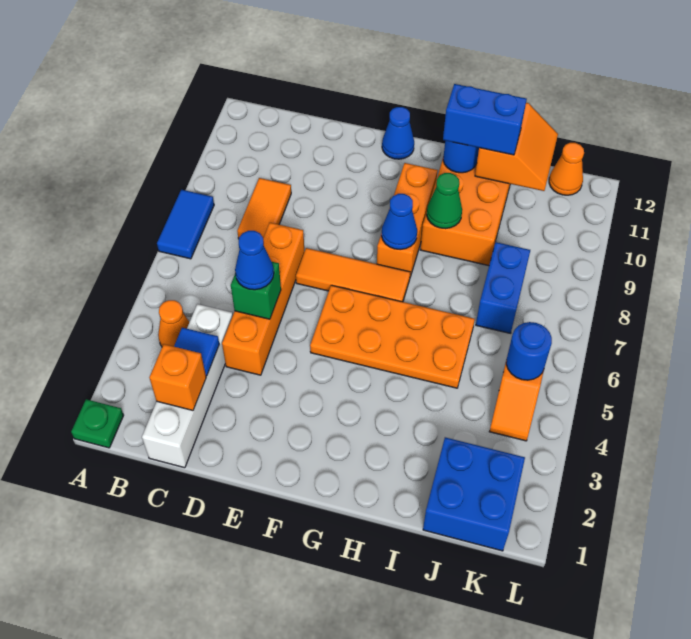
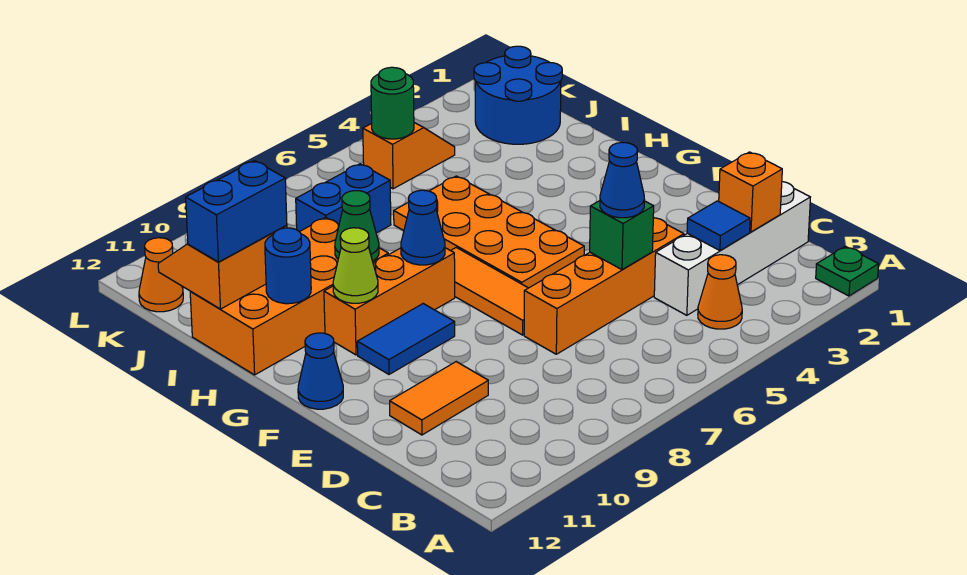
blue 1x2 tile [157,190,214,259] -> blue 1x2 tile moved to [357,304,455,374]
orange 1x2 tile [237,178,291,239] -> orange 1x2 tile moved to [390,362,488,435]
none -> lime 1x1 cone [333,228,378,303]
blue 1x2 brick [443,84,527,155] -> blue 1x2 brick turned to [186,161,287,262]
blue 2x2 brick [423,437,525,551] -> blue 2x2 round brick [474,46,562,144]
blue 1x1 round brick [506,322,552,380] -> green 1x1 round brick [371,67,414,139]

